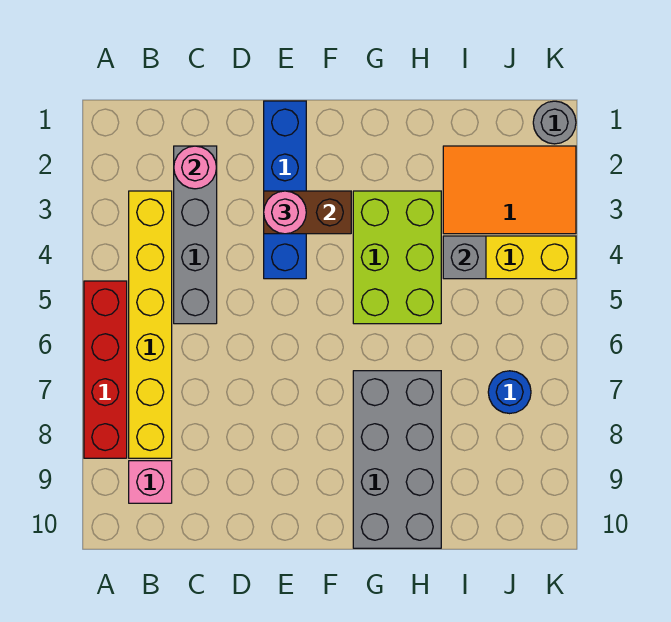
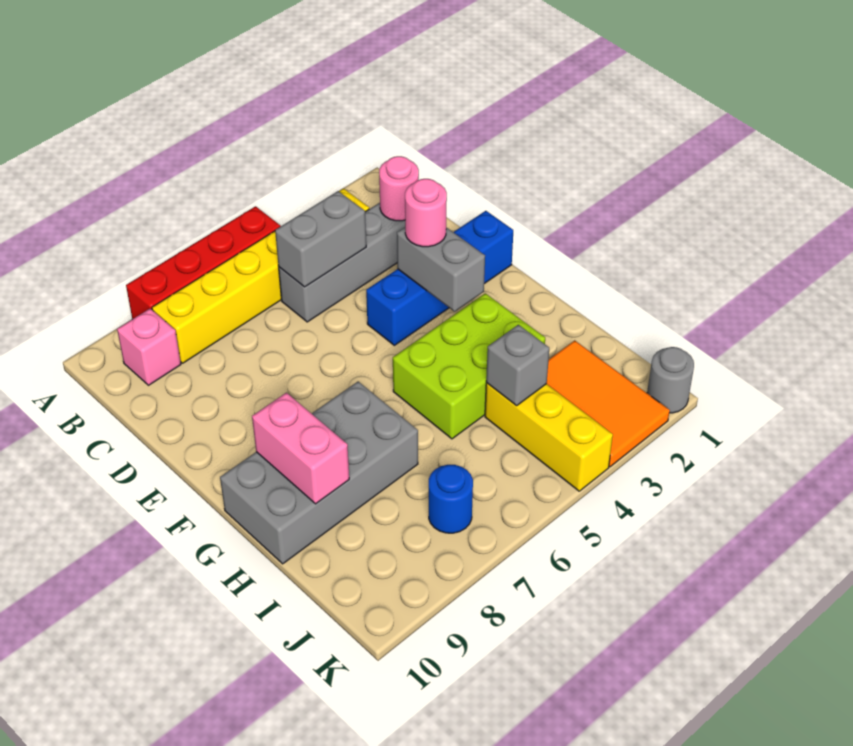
none -> grey 1x2 brick [275,191,366,287]
brown 1x2 brick [264,191,351,234] -> grey 1x2 brick [397,227,485,312]
none -> pink 1x2 brick [252,393,349,504]

